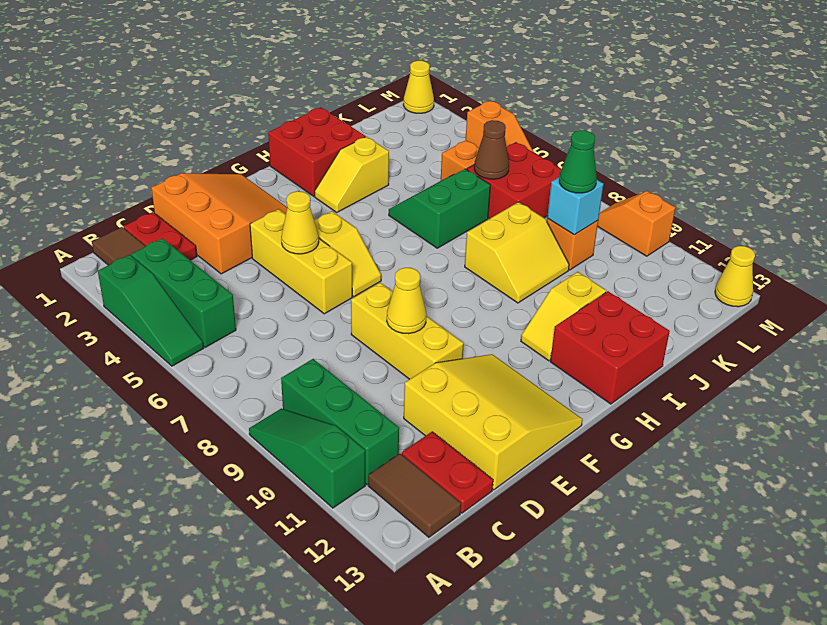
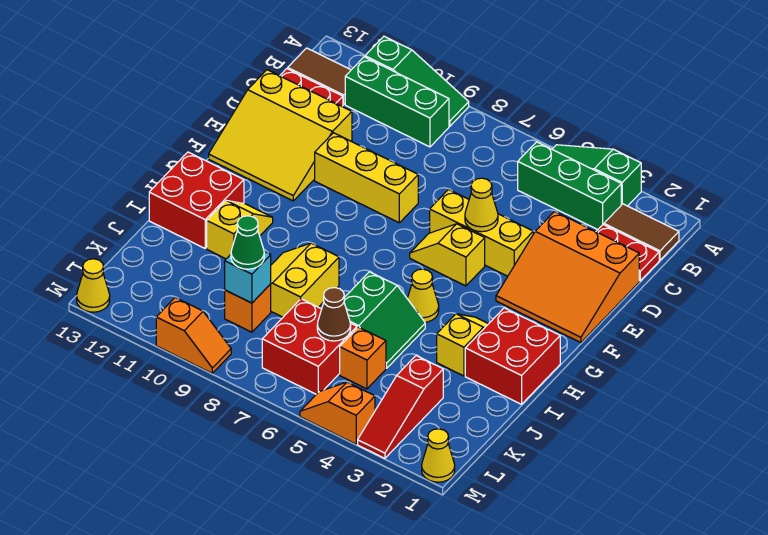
yellow 1x1 cone [387,268,426,334] -> yellow 1x1 cone moved to [407,269,439,322]
none -> red 1x3 slope [358,356,443,458]

